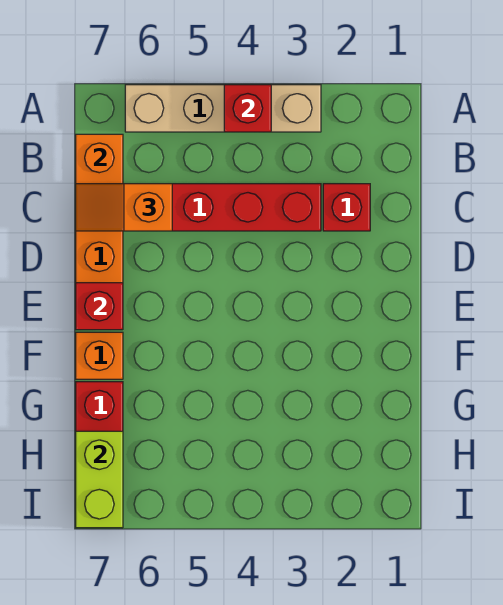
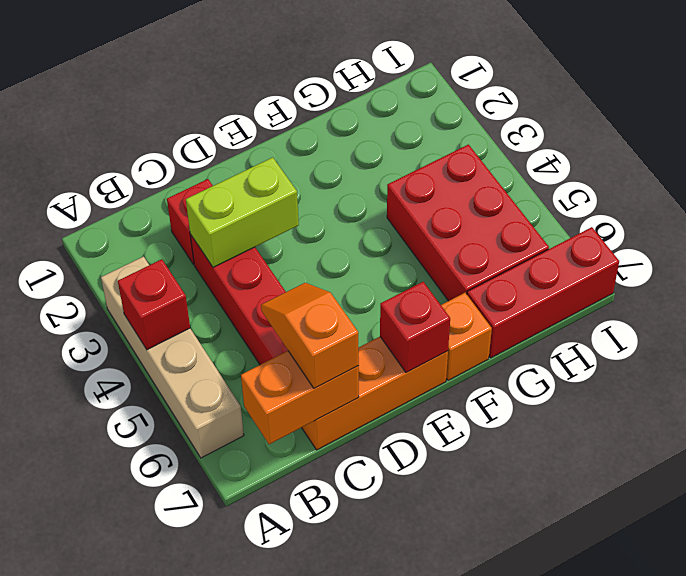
orange 1x2 slope [76,184,172,231] -> orange 1x2 slope turned to [261,283,359,389]
none -> red 2x3 brick [387,145,549,301]
lime 1x2 brick [76,431,123,528] -> lime 1x2 brick moved to [186,157,299,267]

